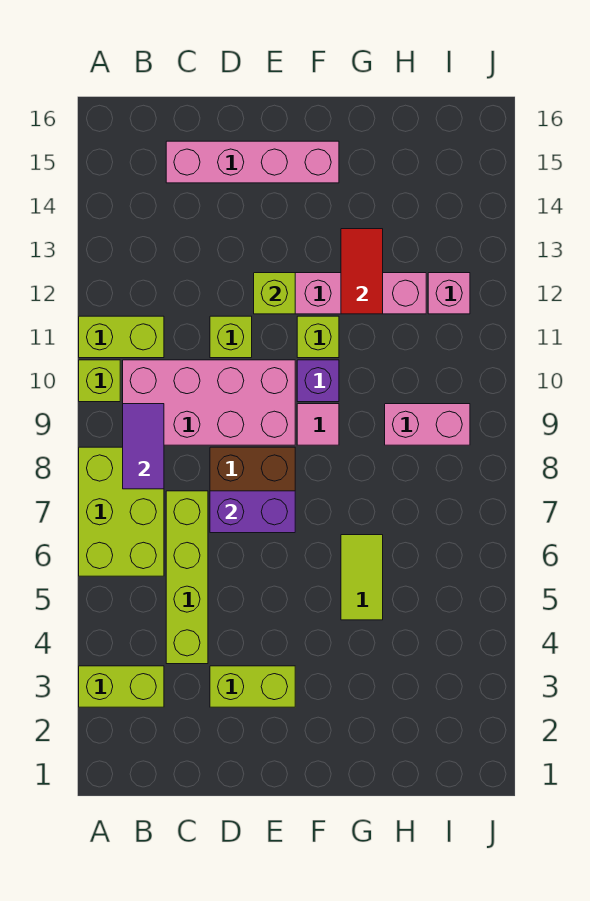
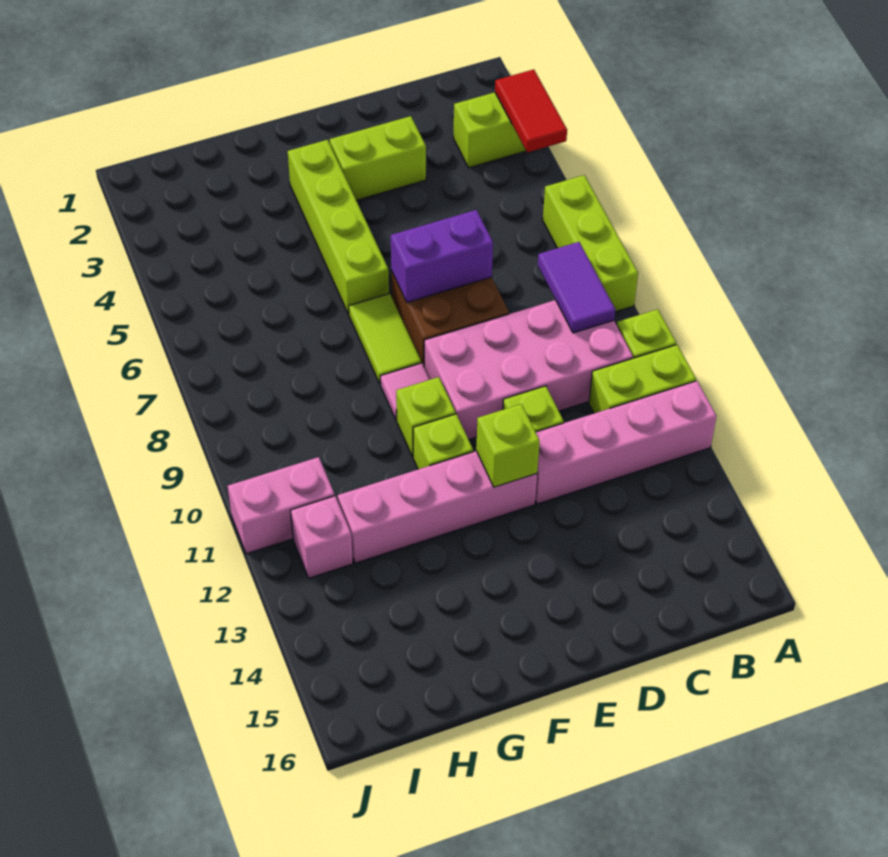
lime 2x3 brick [79,447,164,576] -> lime 1x3 brick [543,175,638,312]
lime 1x4 brick [166,491,208,664] -> lime 1x4 brick moved to [288,140,389,315]
pink 1x4 brick [166,141,339,183] -> pink 1x4 brick moved to [535,381,716,504]
purple 1x1 brick [297,360,339,402] -> lime 1x1 brick [396,377,456,457]
lime 1x2 tile [341,535,383,620] -> lime 1x2 tile moved to [349,294,421,384]
red 1x2 tile [341,229,383,314] -> red 1x2 tile moved to [495,69,567,152]
pink 1x2 brick [385,404,470,445] -> pink 1x2 brick moved to [228,457,335,554]

